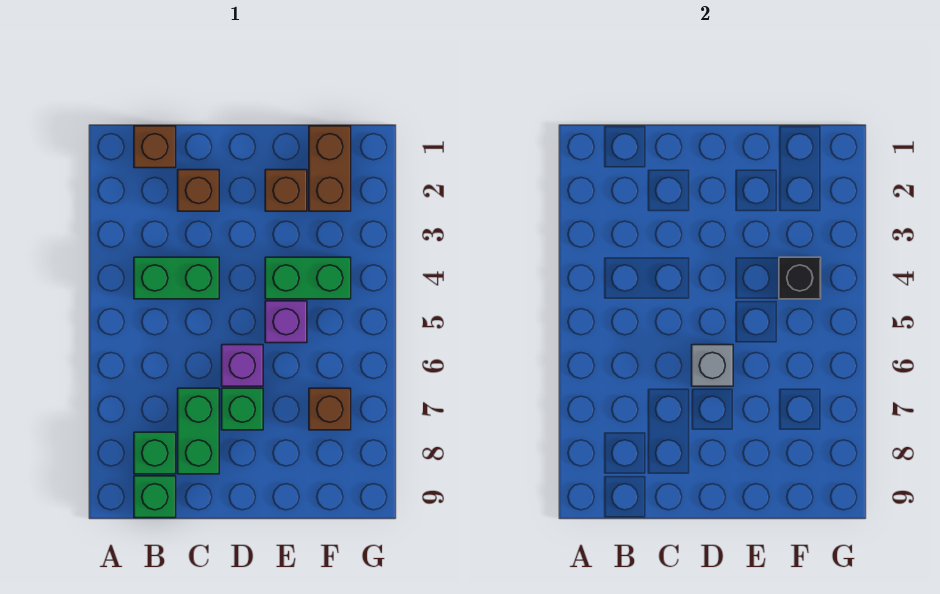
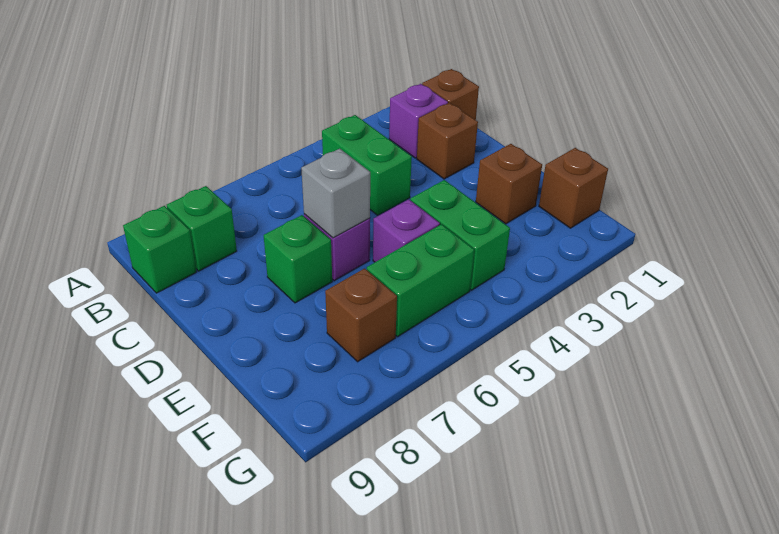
none -> purple 1x1 brick [389,84,448,158]
green 1x2 brick [178,388,219,474] -> green 1x2 brick moved to [367,224,474,337]
brown 1x2 brick [309,126,351,211] -> brown 1x1 brick [539,148,608,228]
black 1x1 brick [779,257,821,299] -> none

